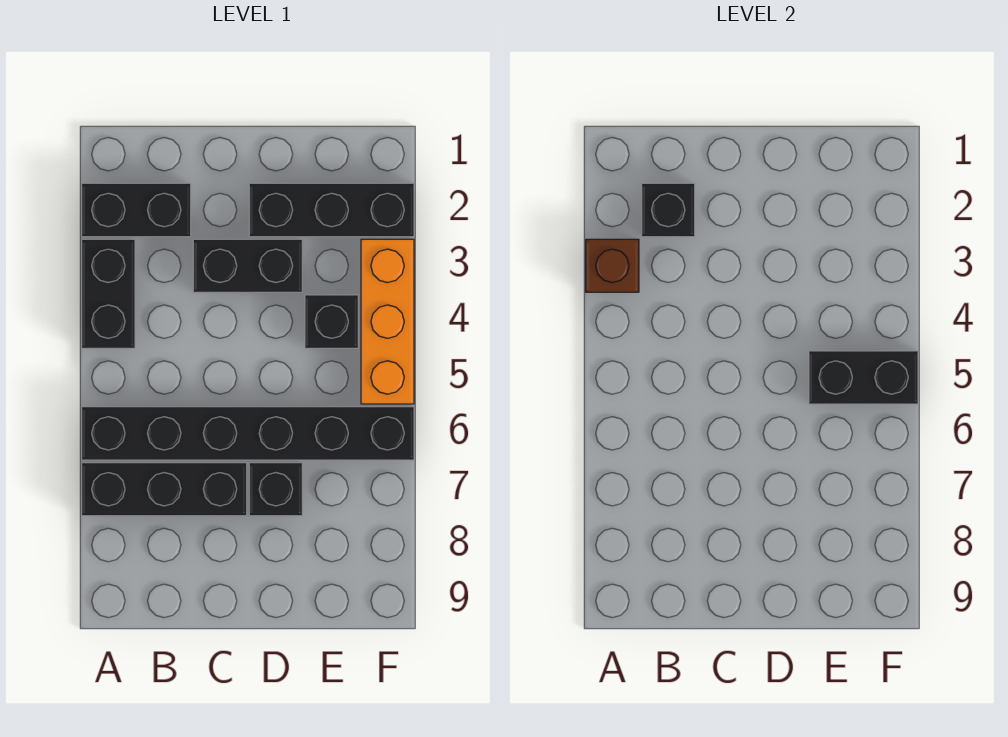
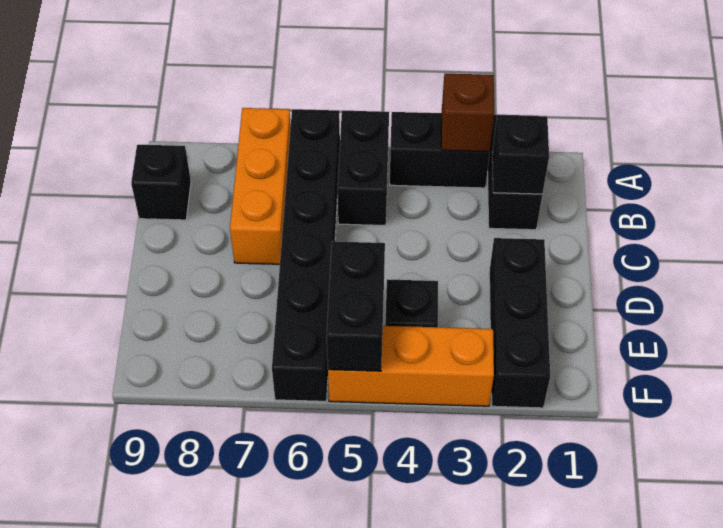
black 1x3 brick [82,463,247,516] -> orange 1x3 brick [230,108,291,264]
black 1x2 brick [193,239,302,292] -> black 1x2 brick moved to [338,111,389,226]
black 1x1 brick [249,463,302,516] -> black 1x1 brick moved to [131,145,191,220]

